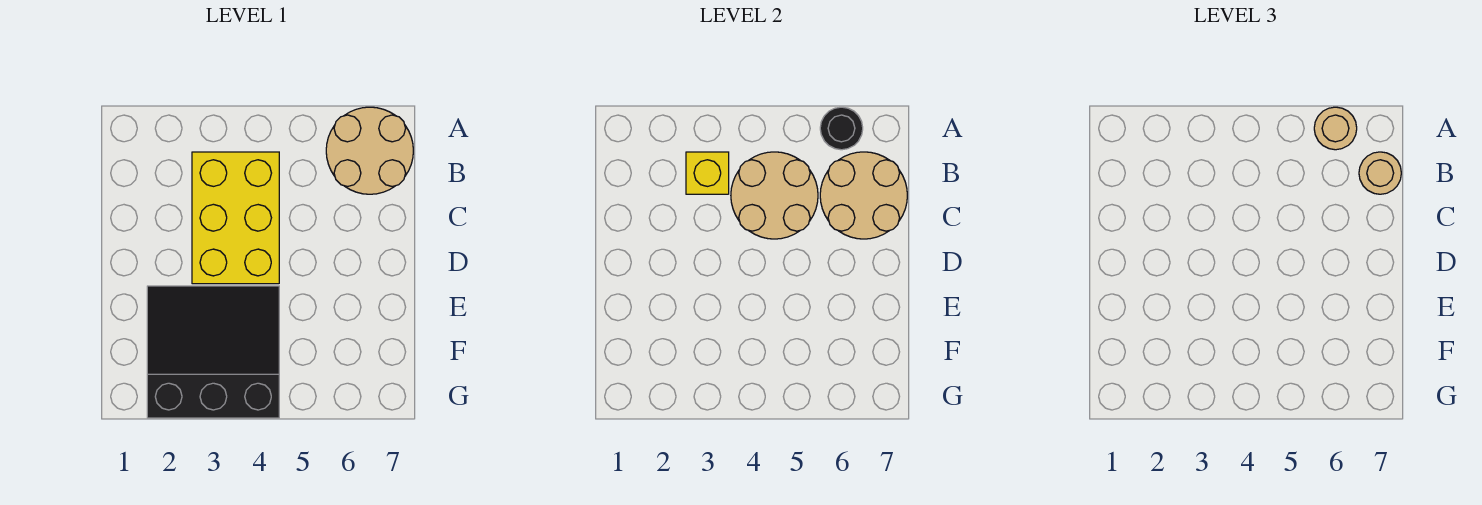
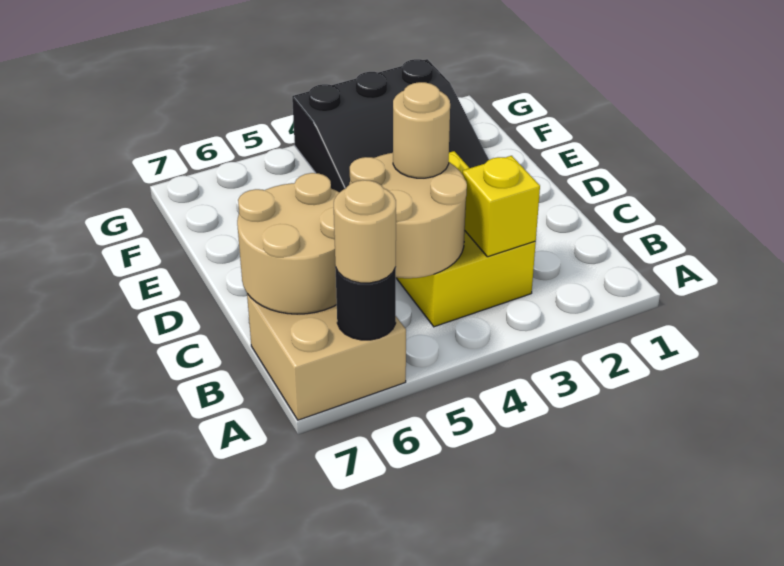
tan 2x2 round brick [326,107,413,194] -> tan 2x2 brick [247,294,406,420]
tan 1x1 round brick [1359,152,1401,194] -> tan 1x1 round brick moved to [393,82,450,178]

